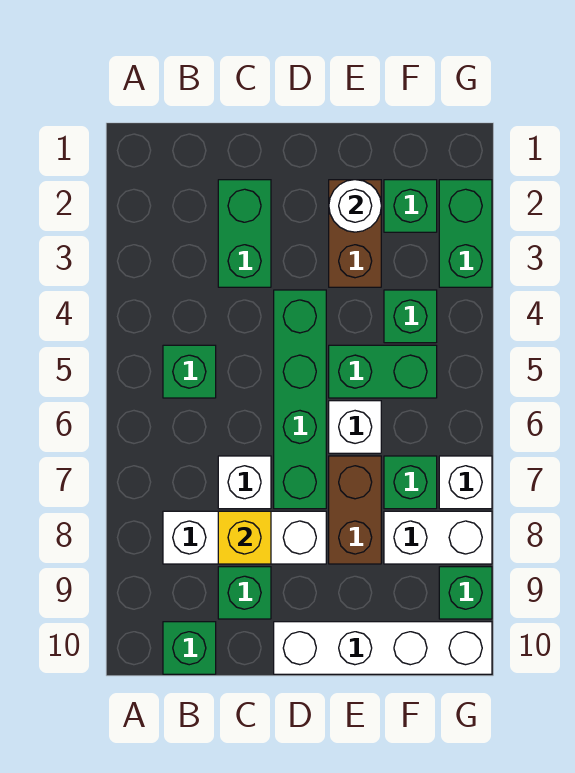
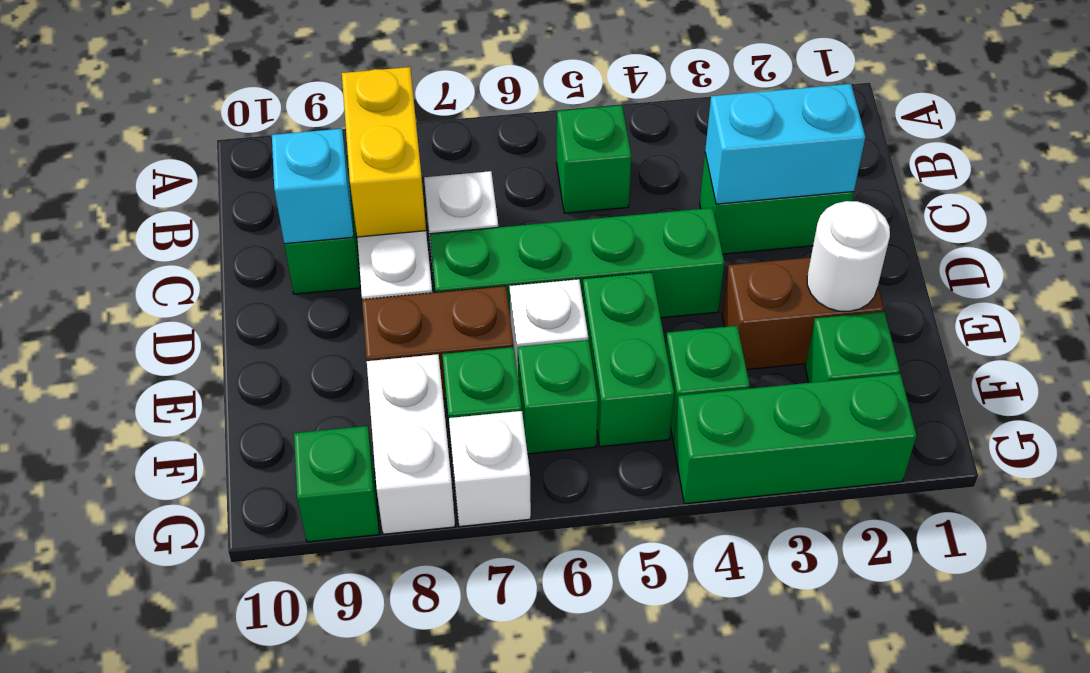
green 1x1 brick [163,622,216,674] -> green 1x1 brick moved to [518,340,598,454]
none -> cyan 1x2 brick [705,84,865,204]
yellow 1x1 brick [218,511,271,564] -> yellow 1x2 brick [342,67,426,237]
none -> cyan 1x1 brick [272,129,354,244]
white 1x4 brick [274,622,492,674] -> none
green 1x2 brick [439,180,492,287] -> green 1x3 brick [673,374,917,504]

